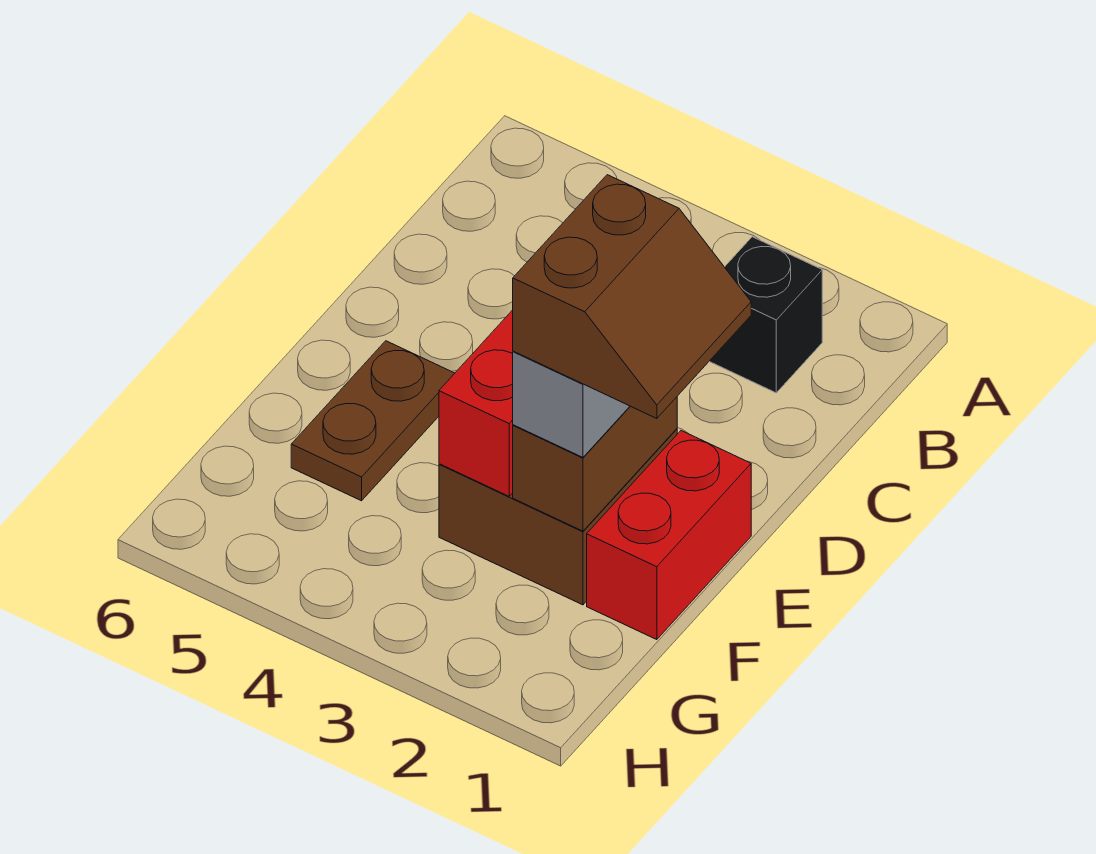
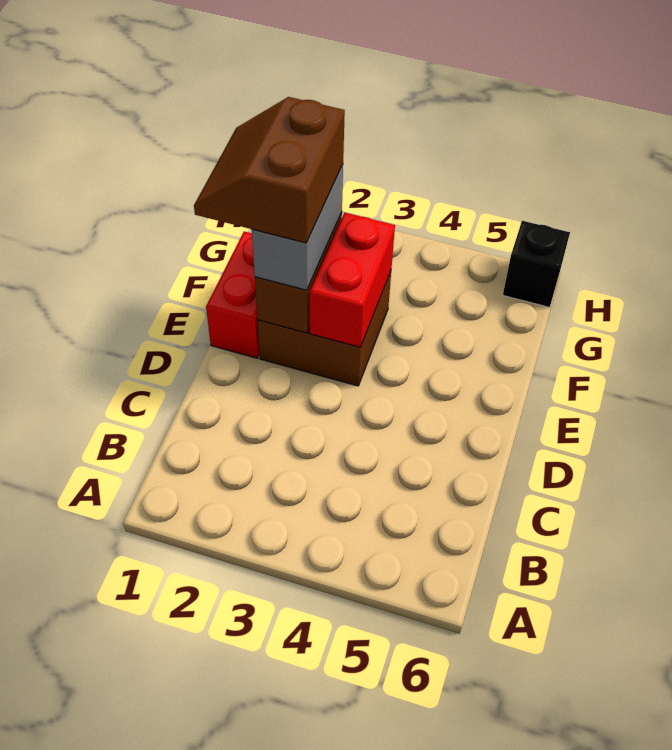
black 1x1 brick [709,237,822,393] -> black 1x1 brick moved to [503,221,570,307]
brown 1x2 plate [291,341,455,501] -> none

